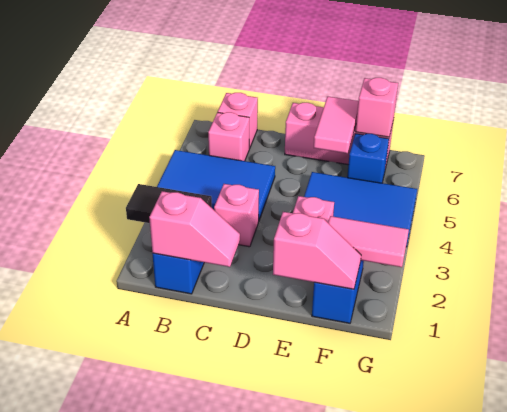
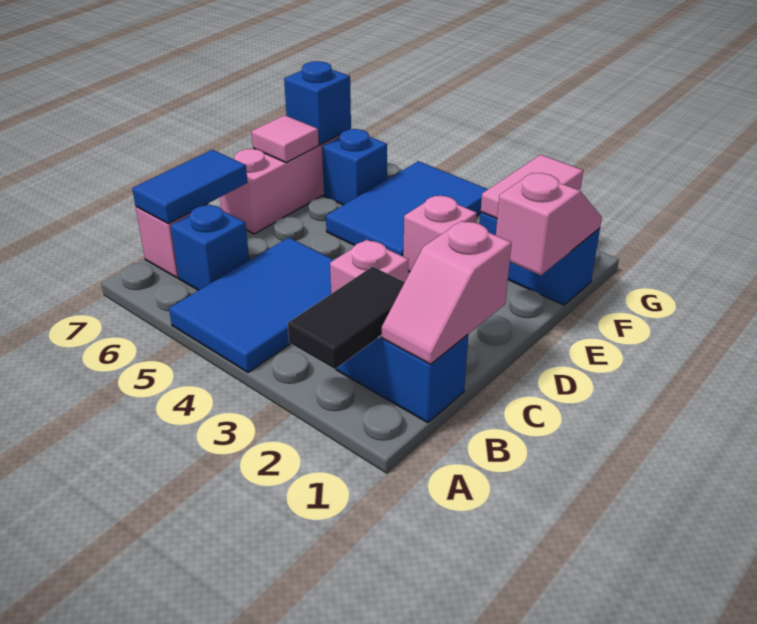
pink 1x2 slope [149,191,240,267] -> pink 1x2 slope turned to [382,221,512,364]
pink 1x1 brick [208,112,249,161] -> blue 1x1 brick [171,205,249,290]
none -> blue 1x2 tile [132,150,248,224]
pink 1x2 tile [314,97,358,153] -> pink 1x1 tile [252,115,319,163]
pink 1x1 brick [356,78,398,137] -> blue 1x1 brick [284,61,351,145]

